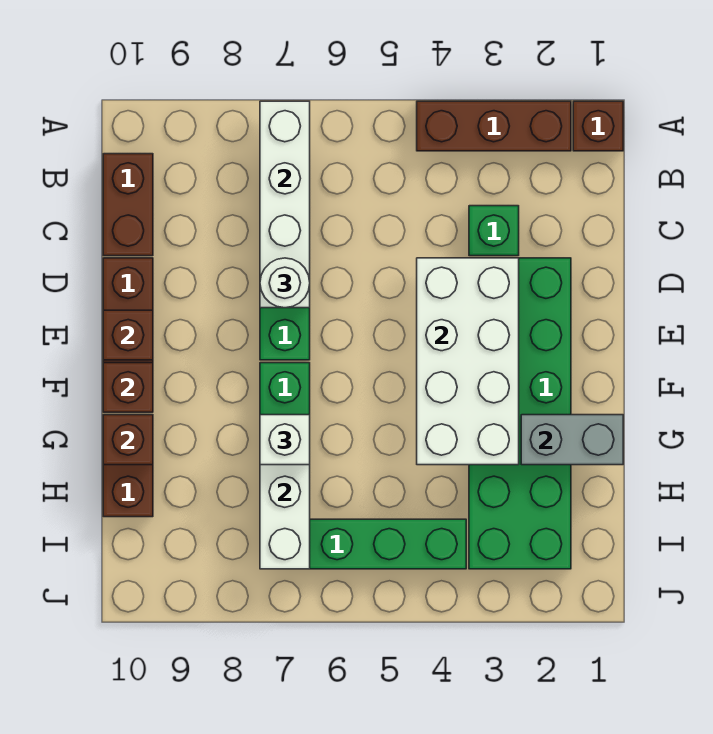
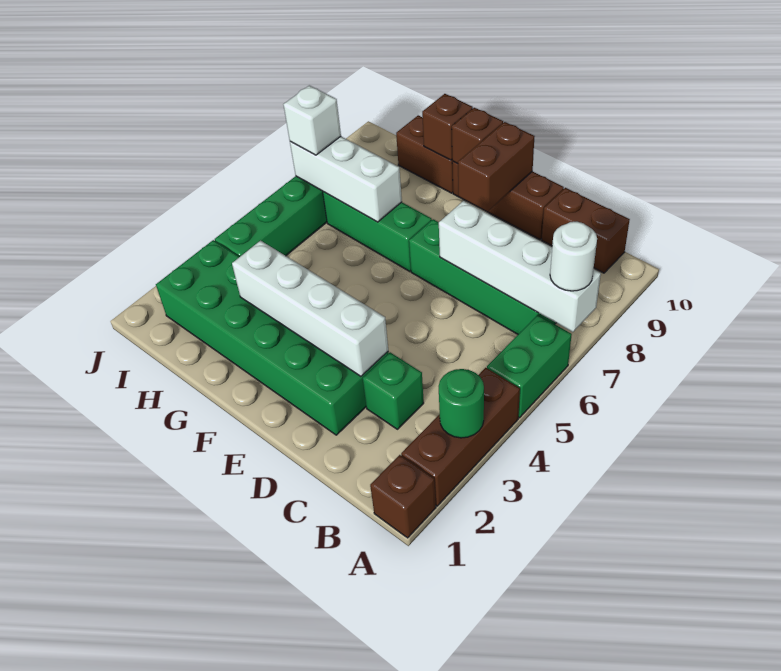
none -> green 1x1 round brick [439,369,484,438]
none -> green 1x2 brick [487,315,572,418]
white 2x4 brick [417,258,519,465] -> white 1x4 brick [232,241,388,376]
white 1x1 round brick [260,258,310,308] -> white 1x1 round brick moved to [550,222,597,291]
brown 1x1 brick [103,310,153,360] -> brown 1x2 brick [458,122,535,212]
grey 1x2 brick [521,415,623,465] -> none
white 1x1 brick [260,415,310,465] -> white 1x1 brick moved to [283,85,341,155]

